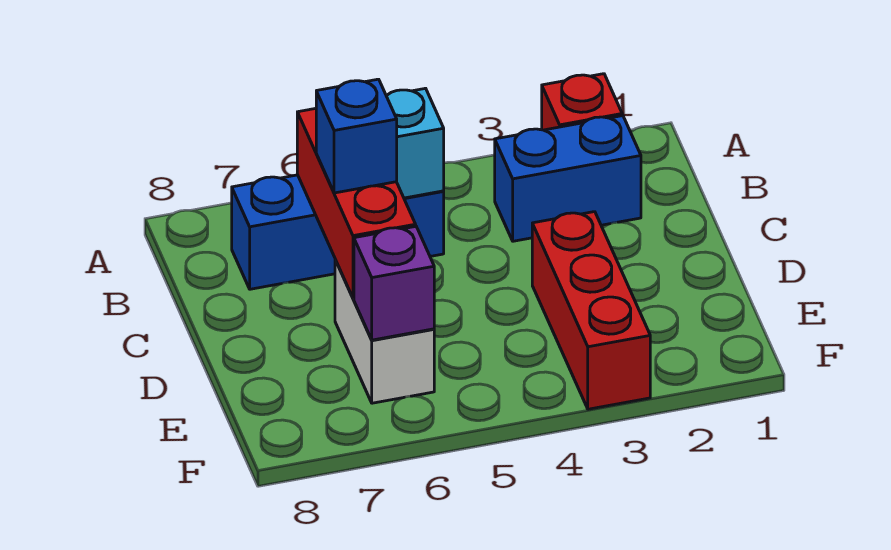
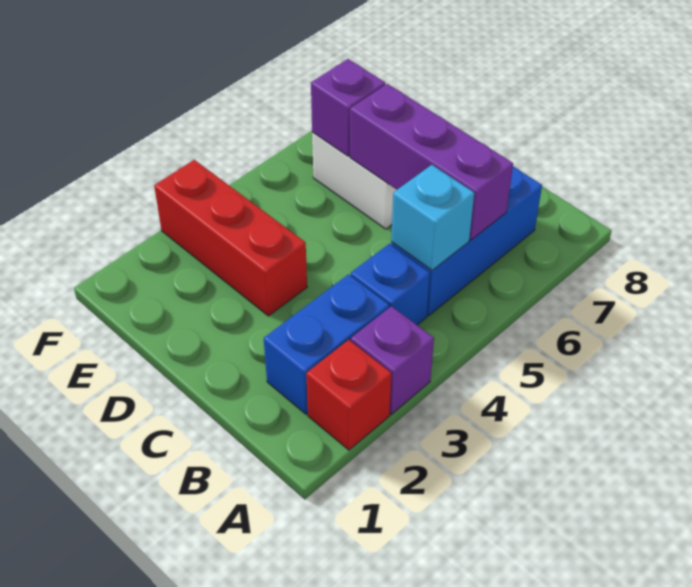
none -> purple 1x1 brick [351,306,434,414]
red 1x3 brick [297,108,416,298] -> purple 1x3 brick [350,84,513,240]
blue 1x1 brick [316,79,397,193] -> blue 1x1 brick moved to [351,244,430,325]

